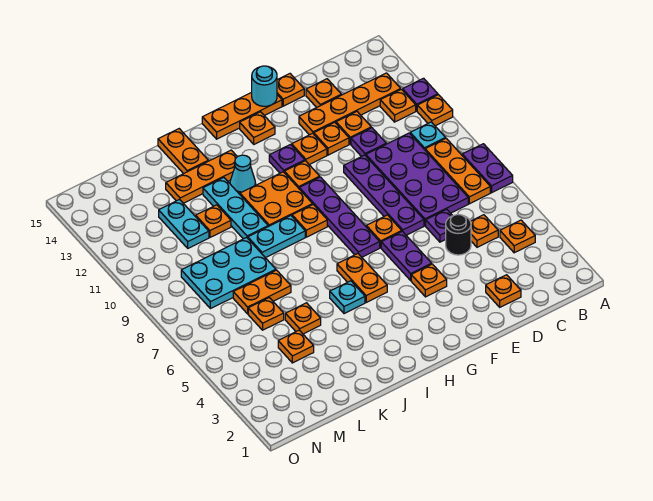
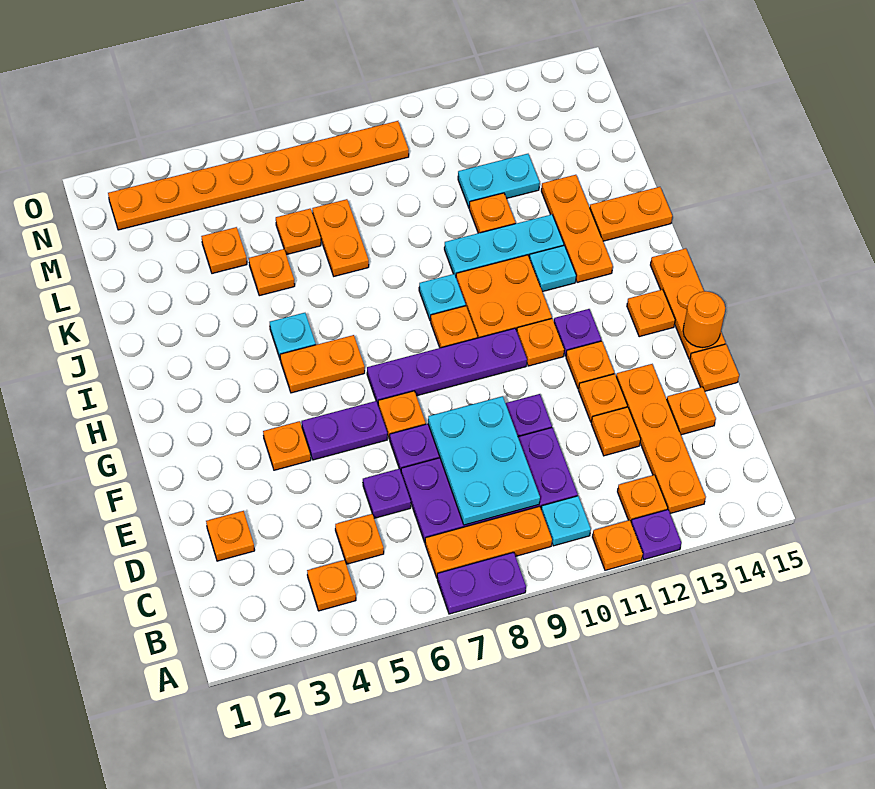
black 1x1 round brick [446,215,471,255] -> none
purple 1x1 plate [351,128,386,157] -> none
cyan 1x1 round brick [252,66,277,106] -> orange 1x1 round brick [683,291,725,348]
cyan 1x2 plate [248,216,305,258] -> cyan 1x1 plate [419,274,466,321]
cyan 1x1 cone [230,155,256,194] -> cyan 1x1 plate [529,246,576,292]
cyan 2x3 plate [181,238,276,309] -> cyan 2x3 plate moved to [428,396,540,525]
none -> orange 1x8 plate [108,121,409,230]

